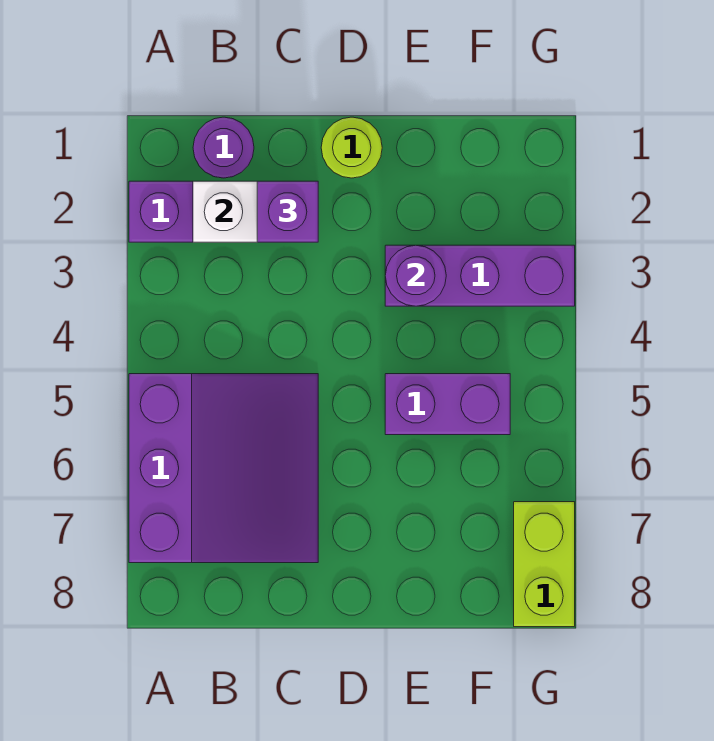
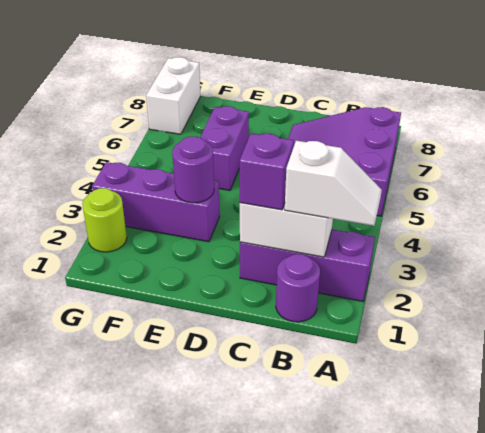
none -> white 1x2 slope [285,141,382,226]
lime 1x1 round brick [321,117,382,178] -> lime 1x1 round brick moved to [82,188,127,252]
purple 1x2 brick [385,374,510,435] -> purple 1x2 brick turned to [200,106,249,190]
lime 1x2 brick [514,502,575,627] -> white 1x2 brick [146,57,201,134]

